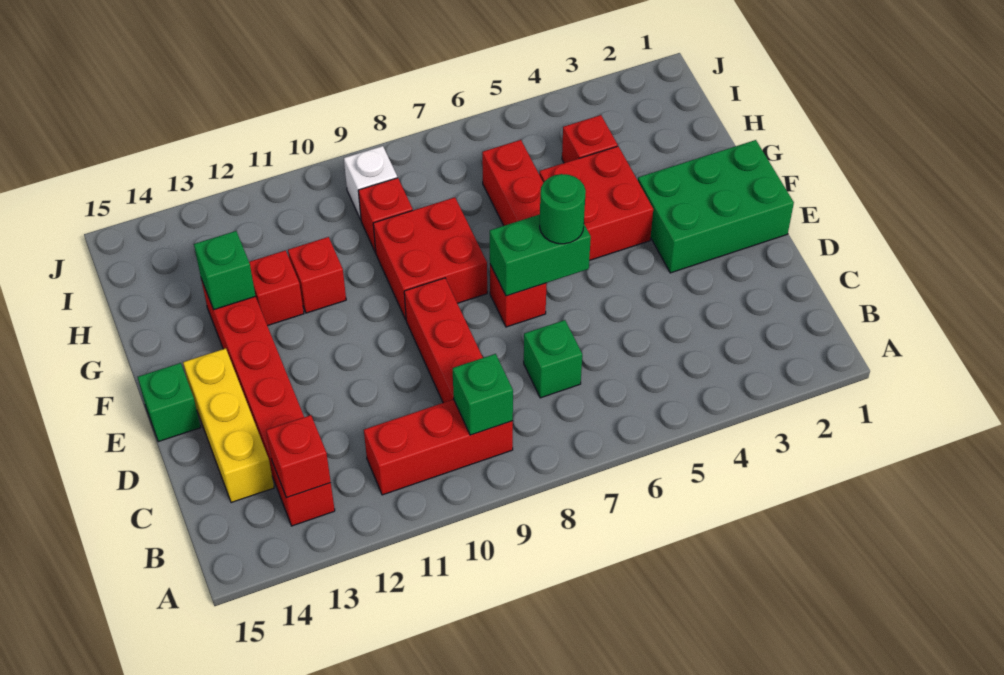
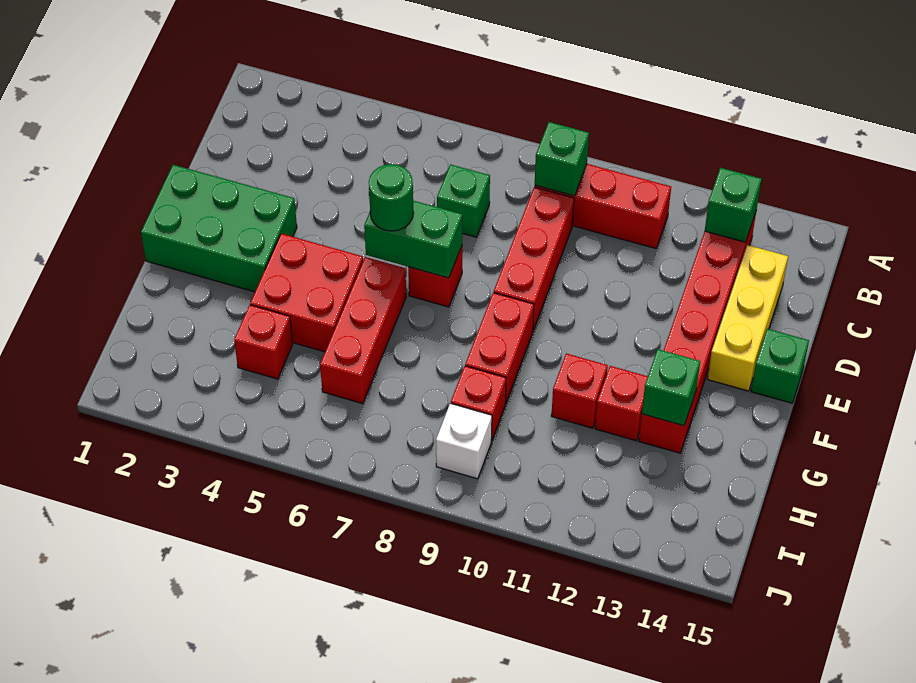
red 1x1 brick [266,415,331,498] -> green 1x1 brick [705,168,761,242]
red 2x2 brick [373,197,487,319] -> red 1x2 brick [465,293,534,403]

